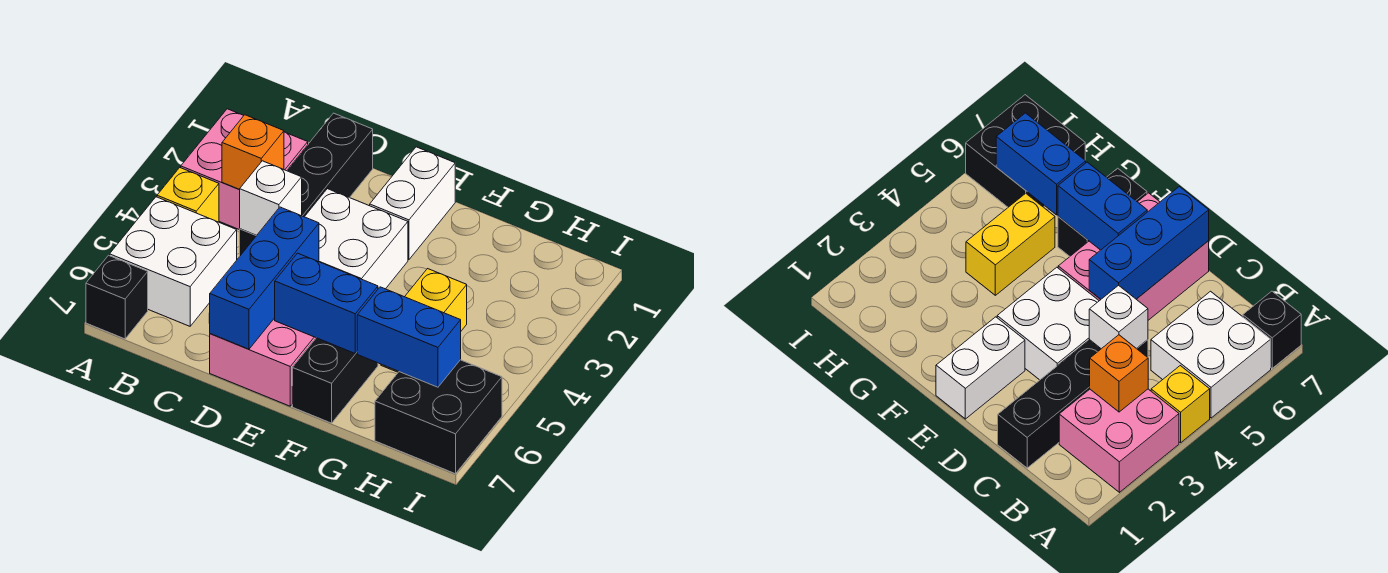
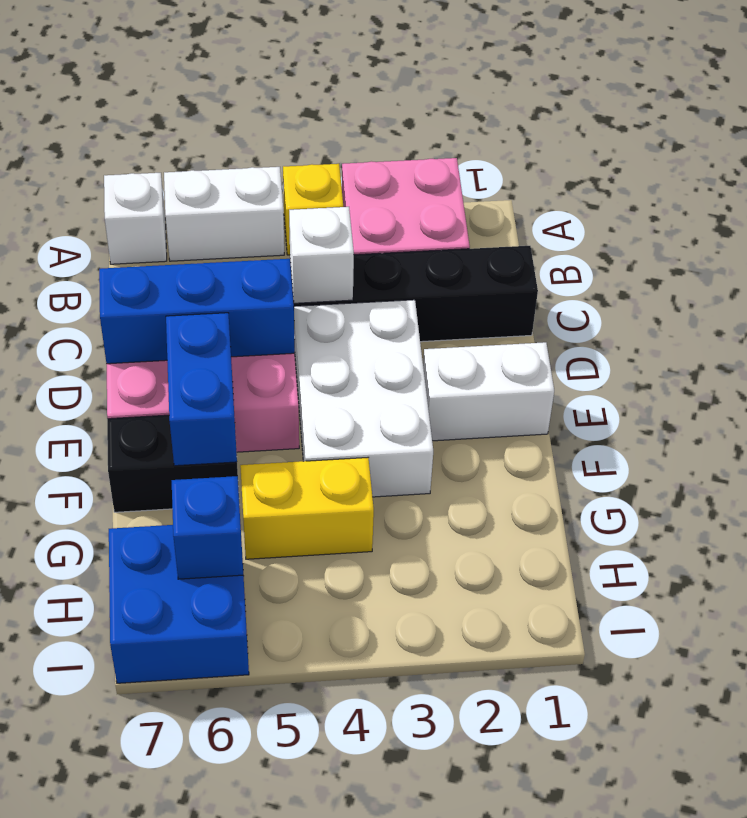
white 2x2 brick [110,197,237,326] -> white 1x2 brick [164,167,284,261]
black 1x1 brick [86,255,148,339] -> white 1x1 brick [104,173,167,264]
orange 1x1 brick [222,115,284,189] -> none
white 2x2 brick [305,189,408,289] -> white 2x3 brick [294,300,433,497]
blue 1x2 brick [357,287,461,387] -> blue 1x1 brick [172,476,243,579]
black 2x2 brick [375,360,502,474] -> blue 2x2 brick [109,525,249,683]

